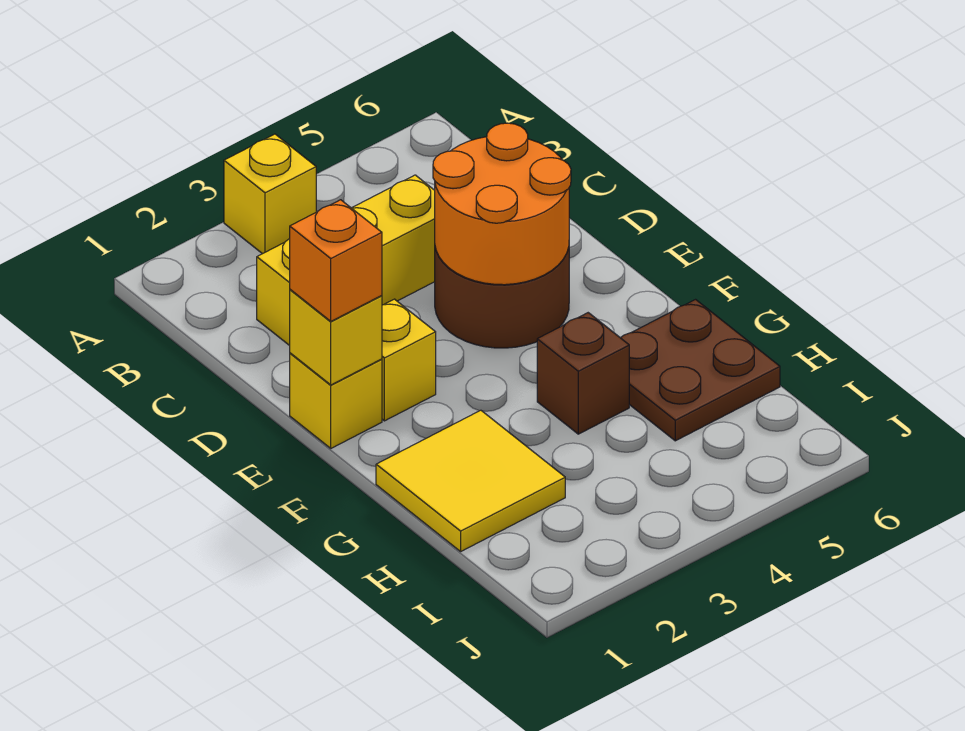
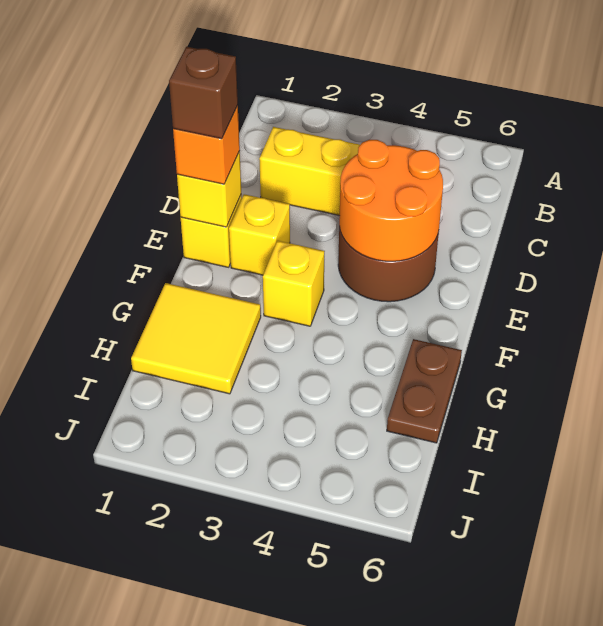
yellow 1x1 brick [224,134,316,254] -> yellow 1x1 brick moved to [263,241,325,326]
brown 1x1 brick [537,313,629,434] -> brown 1x1 brick moved to [169,47,238,139]
brown 2x2 plate [621,300,780,441] -> brown 1x2 plate [387,339,462,443]

